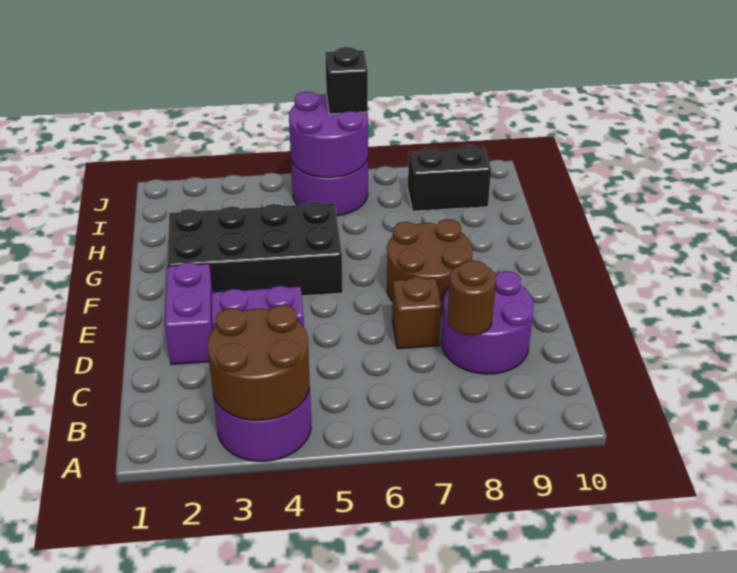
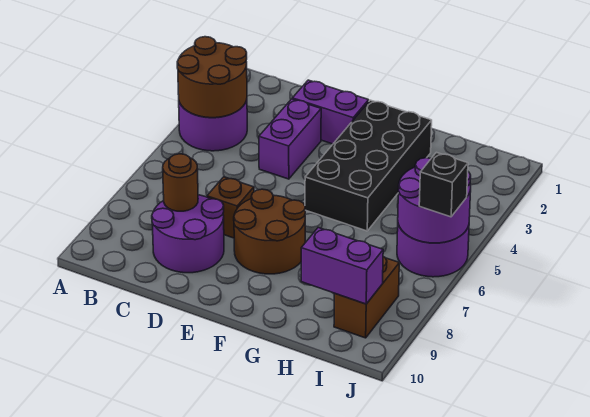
none -> purple 1x2 brick [301,228,383,304]
black 1x2 brick [408,145,491,211] -> brown 1x2 brick [334,257,399,338]

